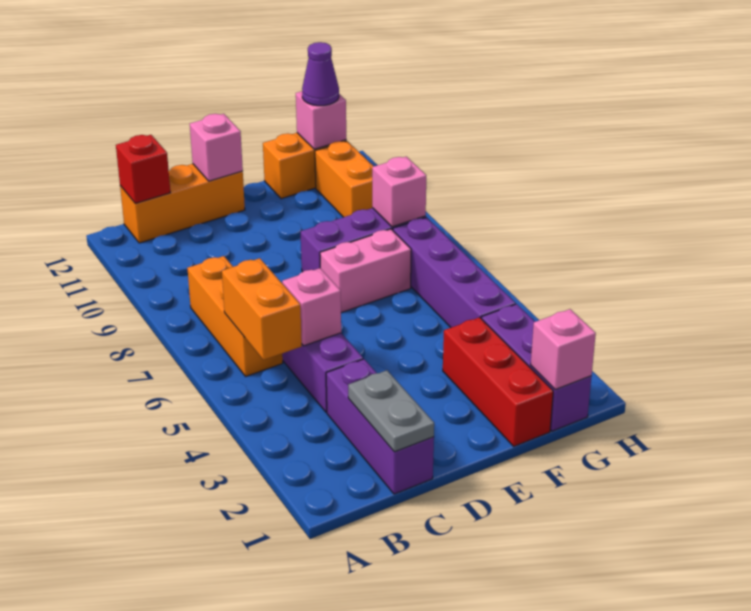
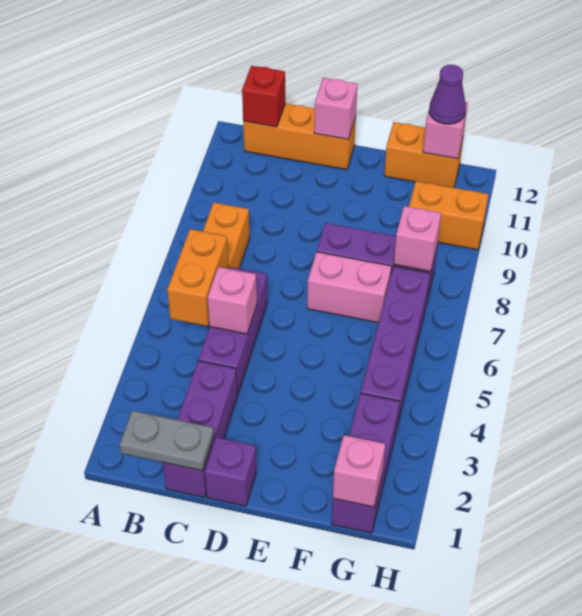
grey 1x2 plate [348,370,434,452] -> grey 1x2 plate turned to [120,411,214,471]
none -> purple 1x1 brick [205,437,256,506]
red 1x3 brick [443,317,553,446] -> none
orange 1x2 brick [315,141,374,217] -> orange 1x2 brick turned to [409,181,488,250]

